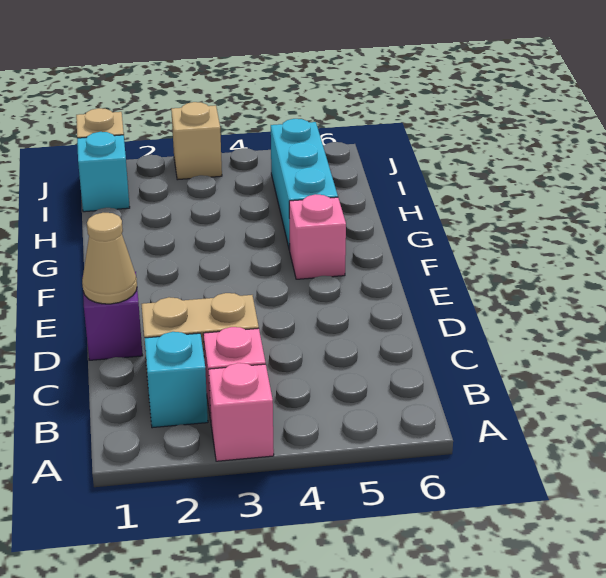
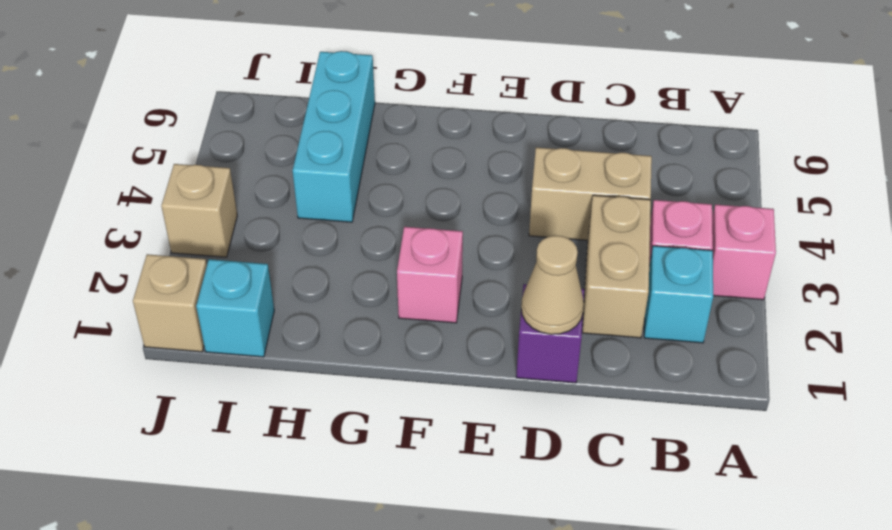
none -> tan 1x2 brick [529,147,652,240]
pink 1x1 brick [289,194,346,279] -> pink 1x1 brick moved to [397,227,463,323]
cyan 1x3 brick [271,119,338,250] -> cyan 1x3 brick turned to [293,51,375,222]

